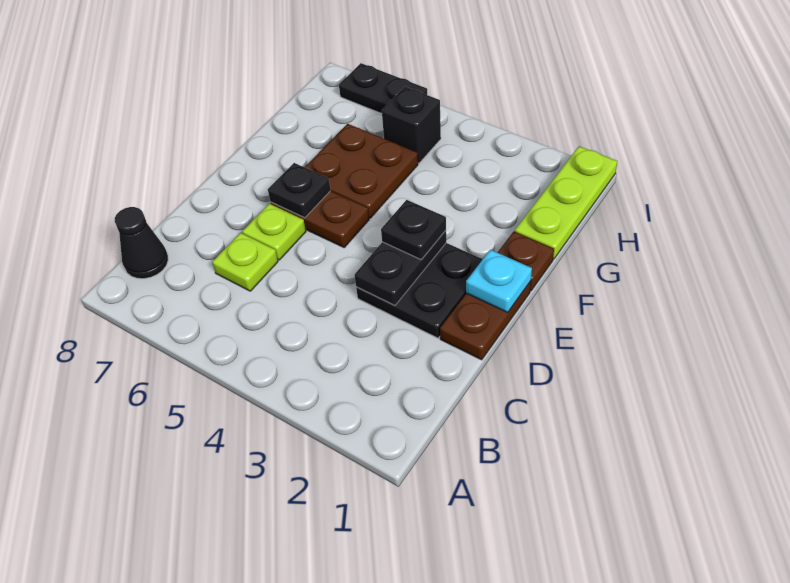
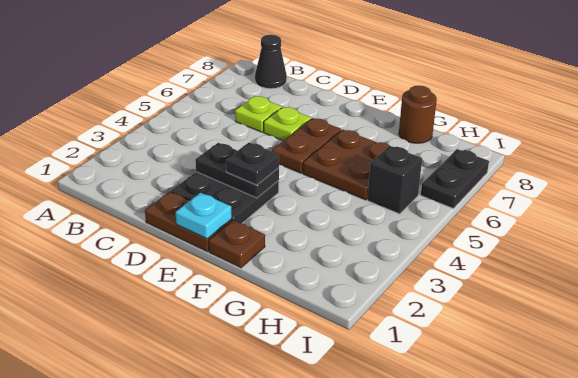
black 1x1 plate [268,163,331,218] -> none
lime 1x3 plate [515,146,617,259] -> none
none -> brown 1x1 round brick [399,86,437,143]

